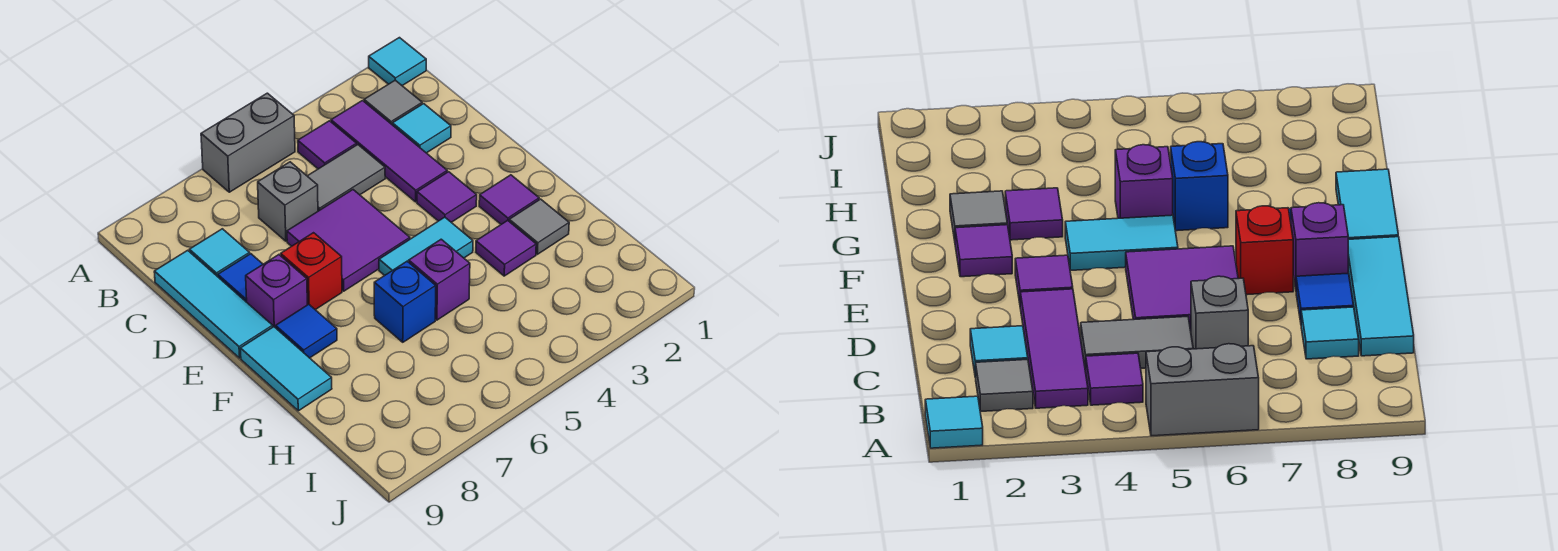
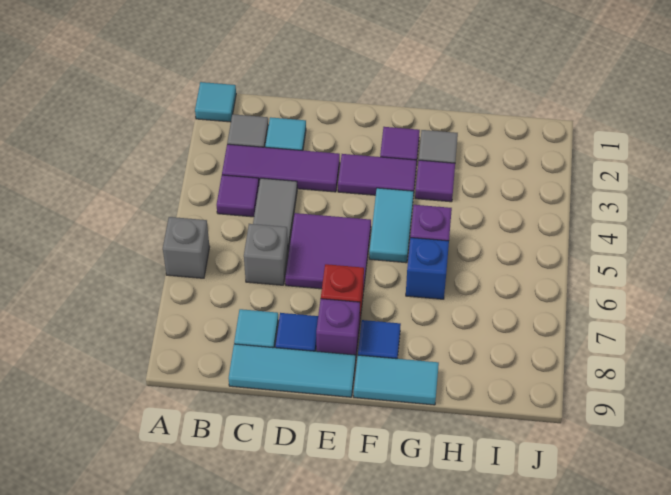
grey 1x2 brick [201,93,295,192] -> grey 1x1 brick [163,217,210,278]
purple 1x1 tile [417,172,477,222] -> purple 1x2 tile [338,154,417,196]

